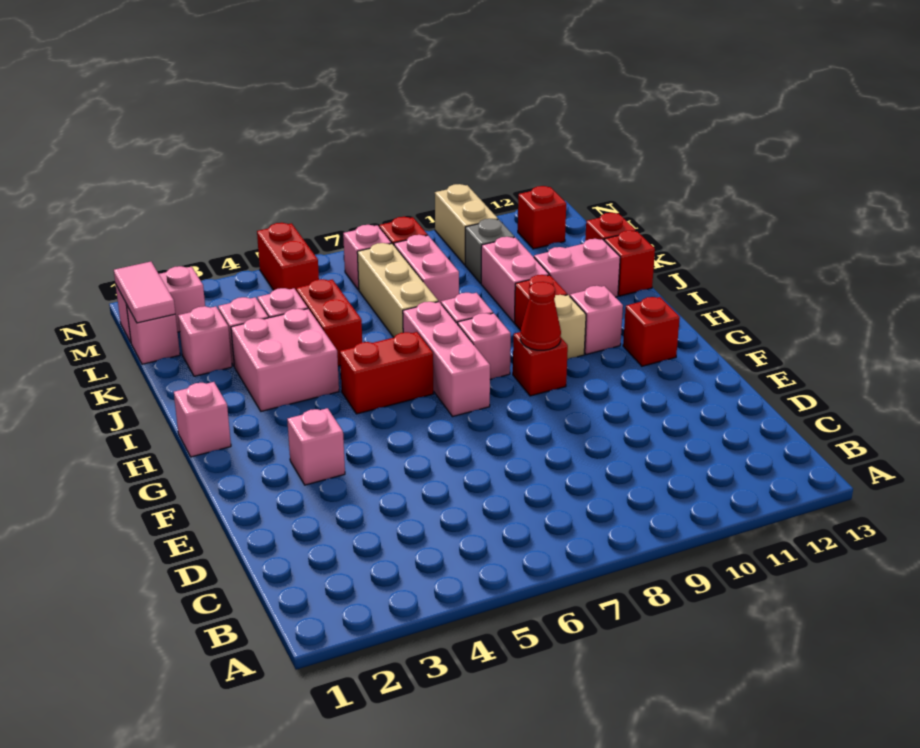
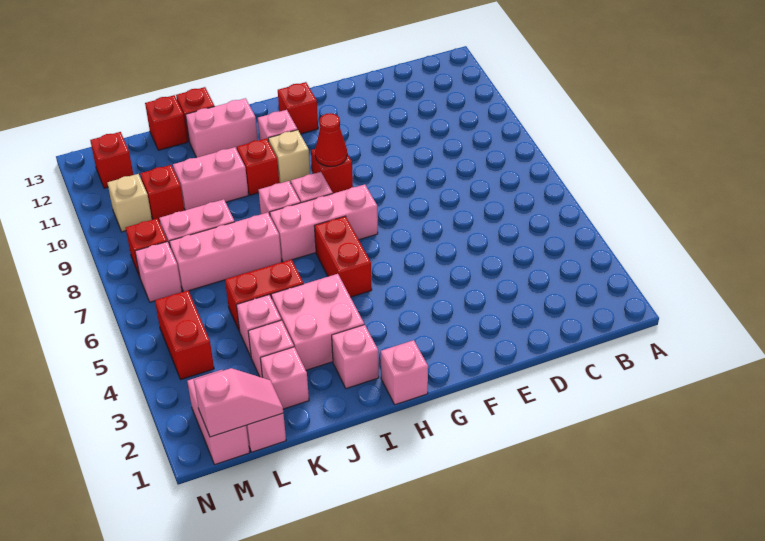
pink 1x1 brick [287,408,345,485] -> pink 1x1 brick moved to [332,325,379,389]
tan 1x3 brick [357,243,438,337] -> pink 1x3 brick [169,213,282,292]
pink 1x2 brick [534,239,620,297] -> pink 1x2 brick turned to [186,98,258,158]
pink 1x2 tile [114,262,175,323] -> pink 1x2 slope [194,368,283,437]
grey 1x1 brick [465,219,514,284] -> red 1x1 brick [140,165,184,221]
red 1x2 brick [257,223,319,290] -> red 1x2 brick turned to [155,291,214,379]
tan 1x2 brick [435,184,498,265] -> tan 1x1 brick [108,174,152,232]

